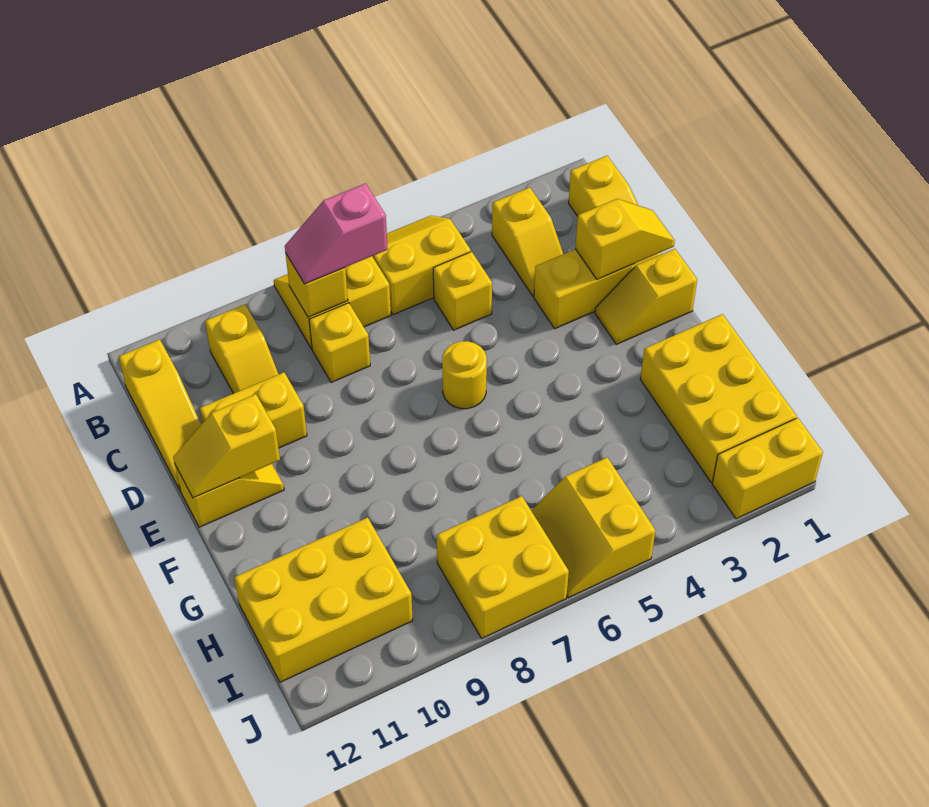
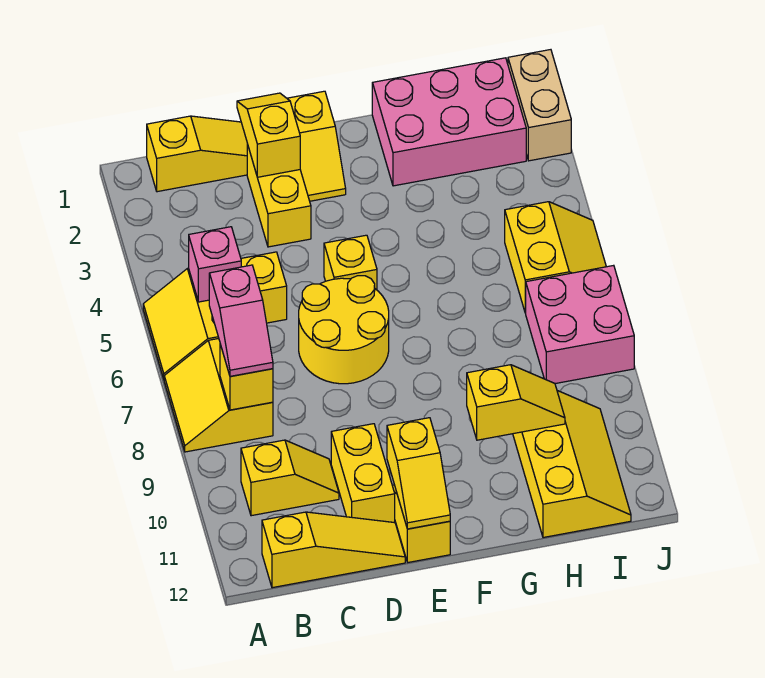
yellow 1x2 slope [492,187,563,296] -> yellow 1x2 slope moved to [467,365,565,440]
none -> pink 1x1 brick [189,227,241,302]
yellow 1x1 brick [309,303,370,383] -> yellow 1x1 brick moved to [324,235,377,290]
yellow 1x1 round brick [442,341,487,409] -> yellow 2x2 round brick [299,276,389,384]
yellow 2x3 brick [640,314,797,482] -> pink 2x3 brick [372,58,526,186]
yellow 2x3 brick [234,517,413,682] -> yellow 2x3 slope [513,391,631,538]
yellow 2x2 slope [531,457,656,598] -> yellow 2x2 slope turned to [505,202,606,313]
yellow 2x2 brick [437,496,569,638] -> pink 2x2 brick [526,265,634,384]
yellow 1x2 brick [712,418,823,519] -> tan 1x2 brick [508,50,571,161]

